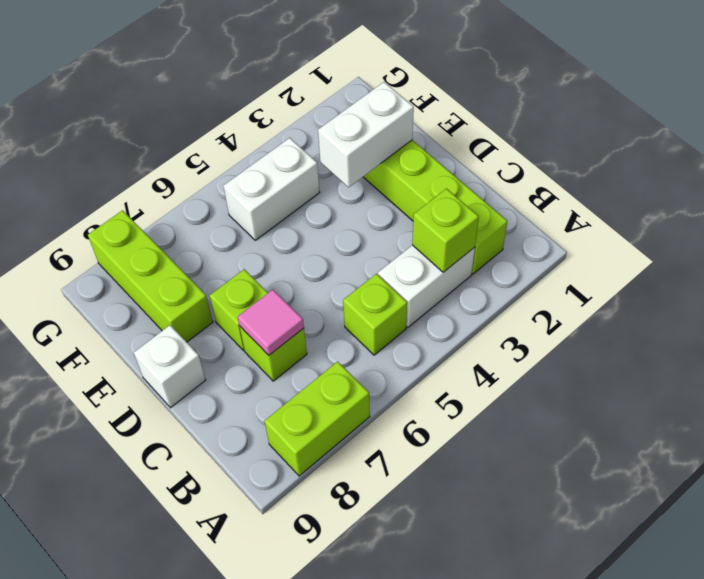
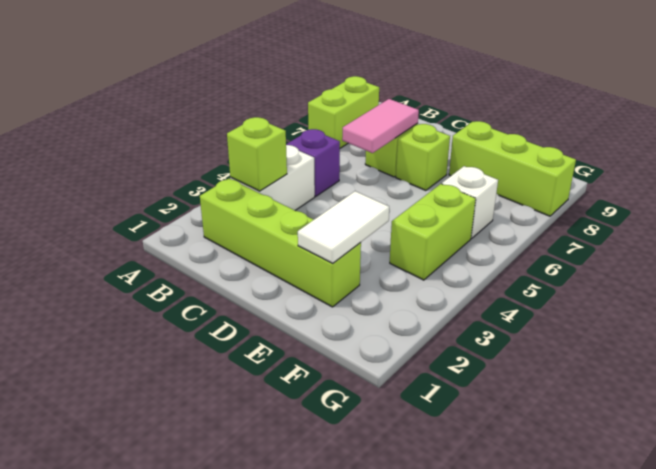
lime 1x1 brick [343,274,407,355] -> purple 1x1 brick [286,129,340,196]
pink 1x1 tile [238,290,304,355] -> pink 1x2 tile [342,99,419,153]
white 1x1 brick [134,325,205,408] -> white 1x1 brick moved to [442,166,498,239]
white 1x2 brick [318,82,414,187] -> white 1x2 tile [298,191,389,263]
white 1x2 brick [223,138,320,240] -> lime 1x2 brick [390,184,476,280]

